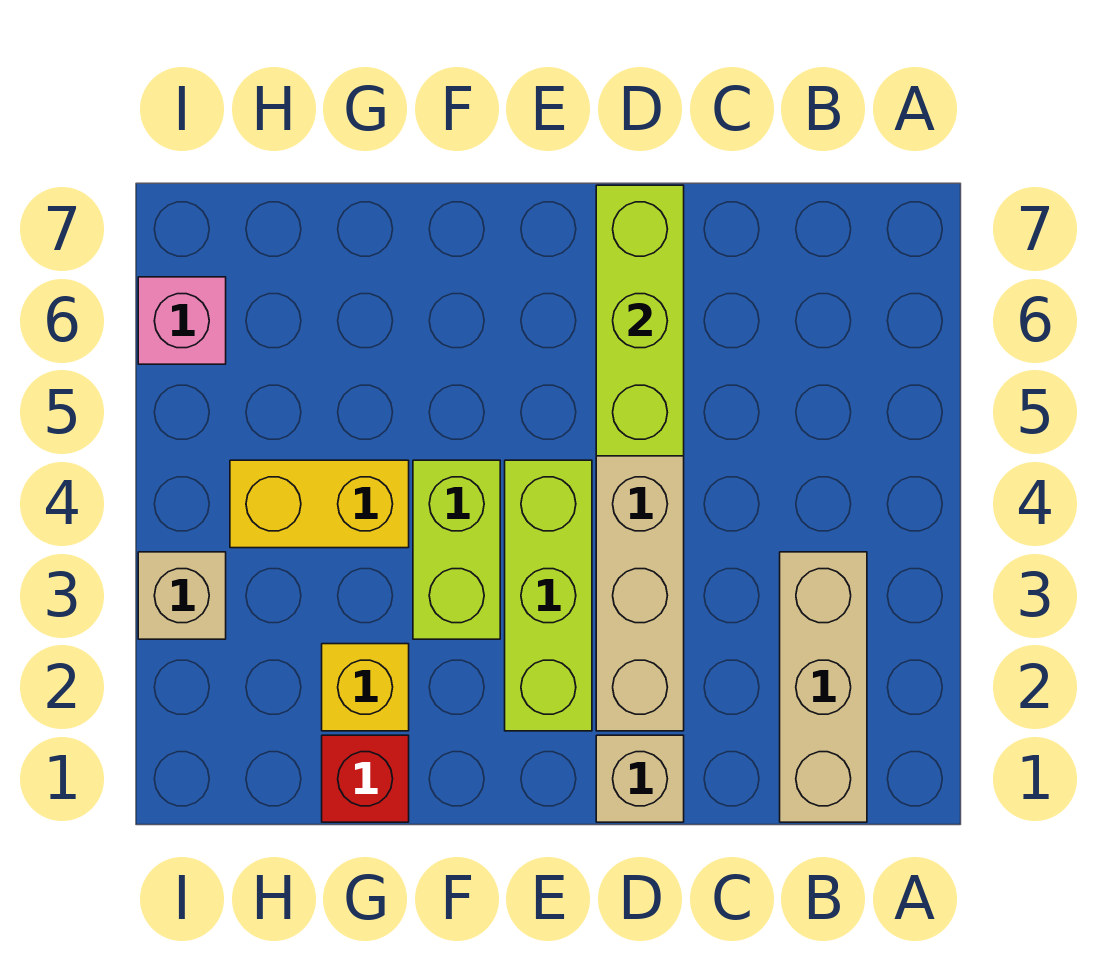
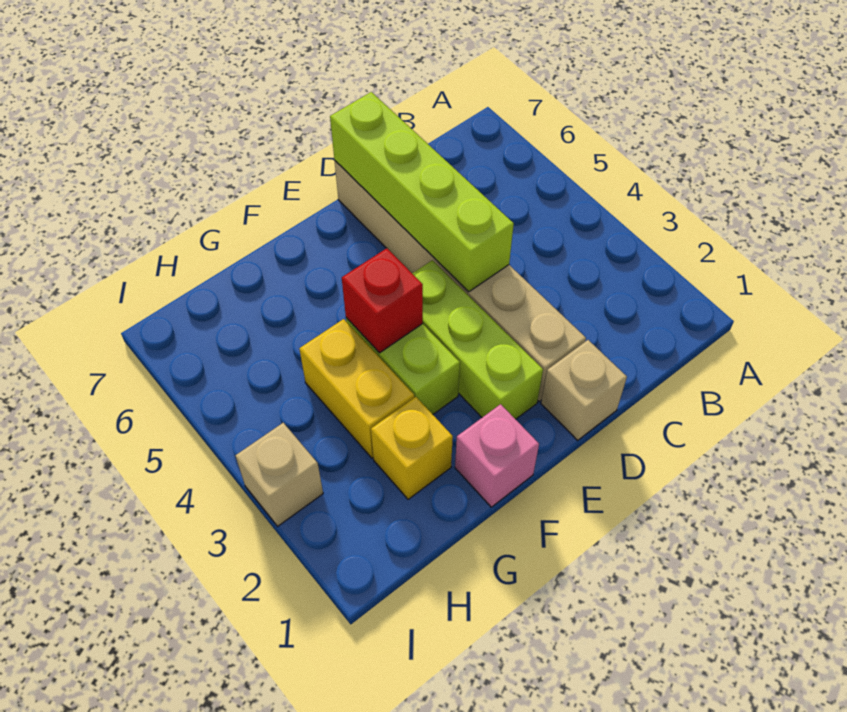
tan 1x3 brick [780,552,867,822] -> none
lime 1x3 brick [596,185,684,456] -> lime 1x4 brick [330,92,514,292]
red 1x1 brick [322,735,409,822] -> red 1x1 brick moved to [342,248,423,353]
yellow 1x2 brick [230,460,409,548] -> yellow 1x2 brick turned to [299,319,414,458]
pink 1x1 brick [138,277,226,364] -> pink 1x1 brick moved to [455,404,539,507]

